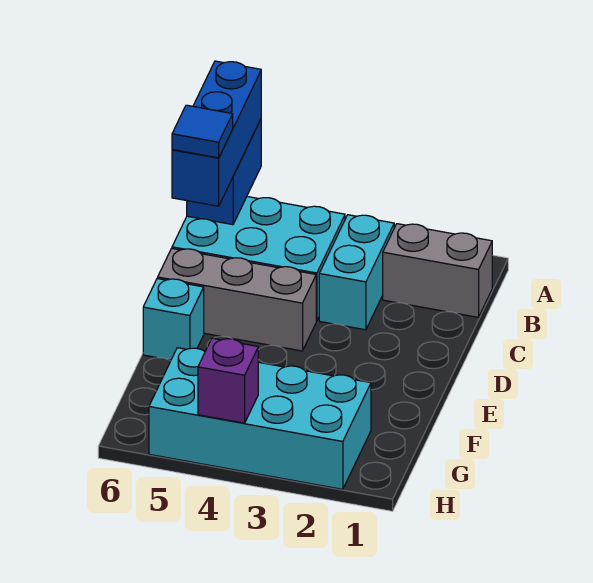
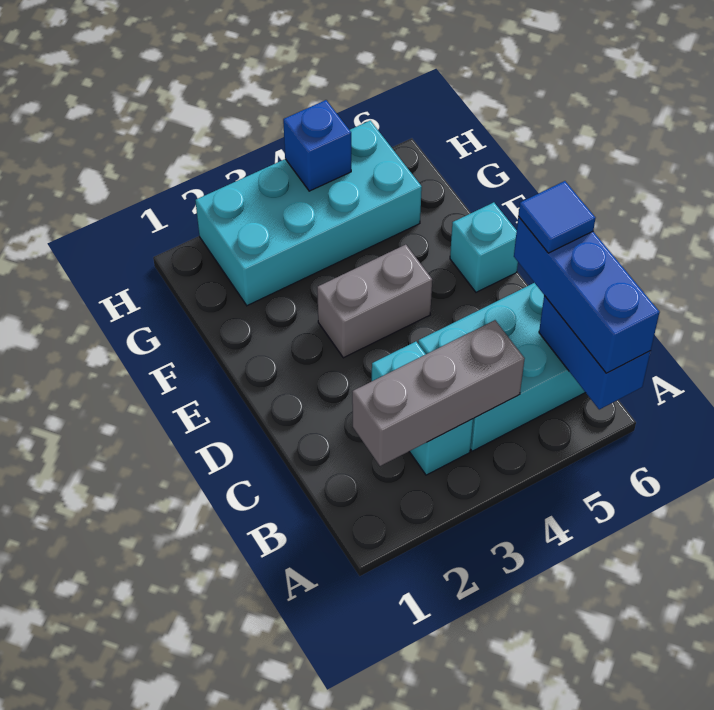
grey 1x2 brick [383,224,492,317] -> grey 1x2 brick moved to [317,245,432,358]
grey 1x3 brick [158,248,316,351] -> grey 1x3 brick moved to [352,320,525,466]
purple 1x1 brick [198,338,258,423] -> blue 1x1 brick [283,100,351,191]

